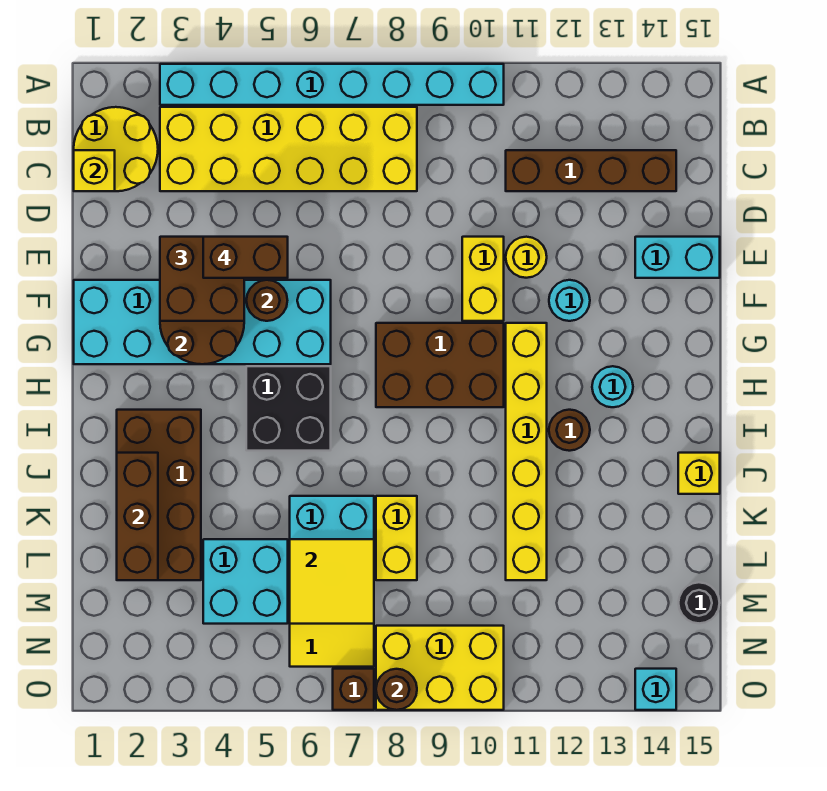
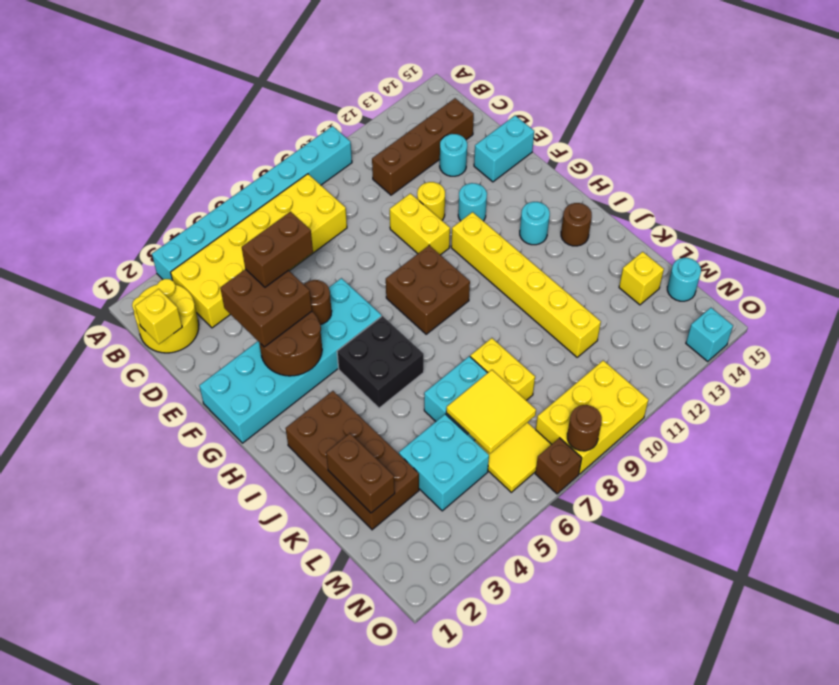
none -> cyan 1x1 round brick [440,134,467,176]
brown 2x3 brick [376,323,504,407] -> brown 2x2 brick [386,245,470,334]
brown 1x1 round brick [549,410,590,451] -> brown 1x1 round brick moved to [561,203,592,246]
brown 1x3 brick [117,453,158,580] -> brown 1x2 brick [326,433,395,513]
yellow 1x1 brick [678,453,720,494] -> yellow 1x1 brick moved to [619,252,664,305]
black 1x1 round brick [679,582,720,623] -> cyan 1x1 round brick [667,258,701,301]

